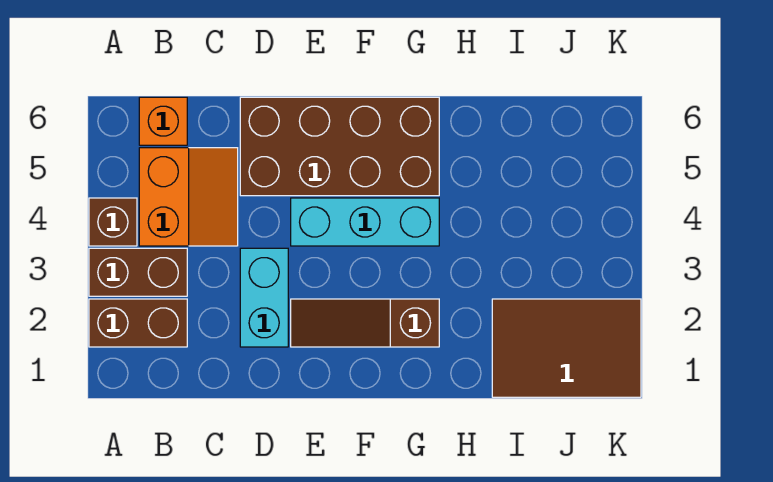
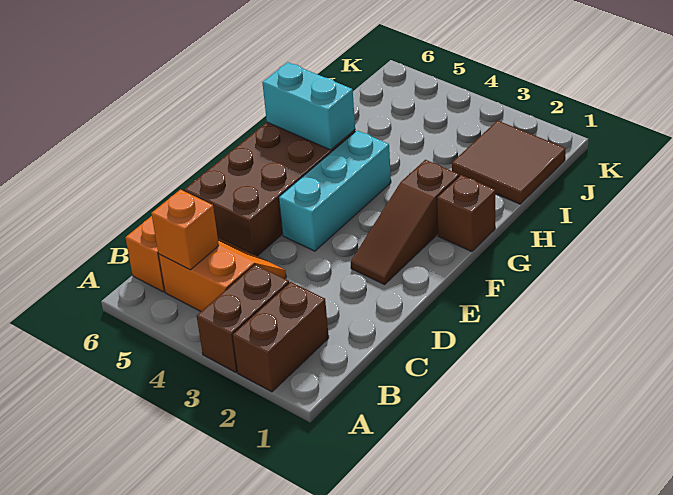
brown 1x1 brick [89,198,137,246] -> brown 1x1 brick moved to [437,175,495,252]
none -> orange 1x1 brick [151,190,219,270]
cyan 1x2 brick [240,248,288,347] -> cyan 1x2 brick moved to [262,62,355,150]
brown 2x3 tile [492,299,641,397] -> brown 2x2 tile [452,121,566,204]

